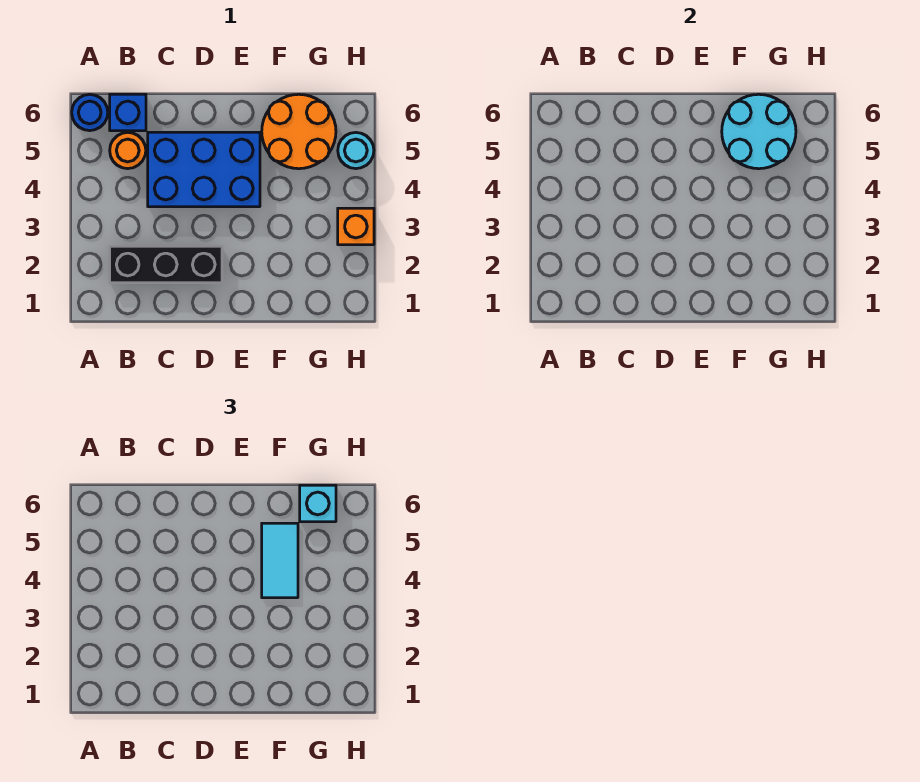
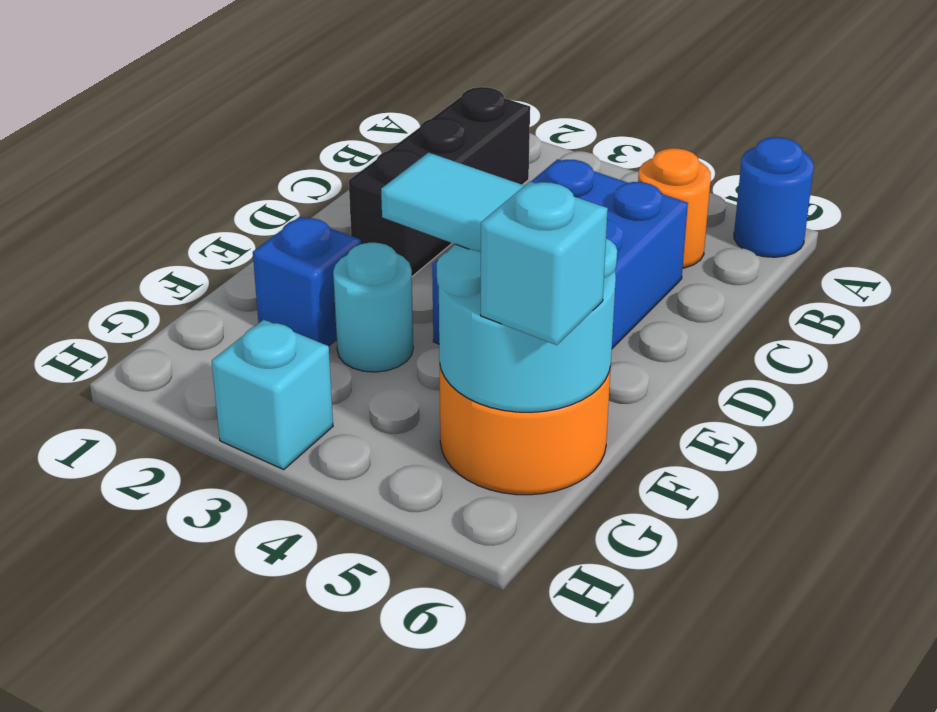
blue 1x1 brick [110,94,146,131] -> blue 1x1 brick moved to [253,217,361,346]
orange 1x1 brick [338,208,374,245] -> cyan 1x1 brick [212,320,333,470]
cyan 1x1 round brick [338,133,374,169] -> cyan 1x1 round brick moved to [333,243,413,372]

